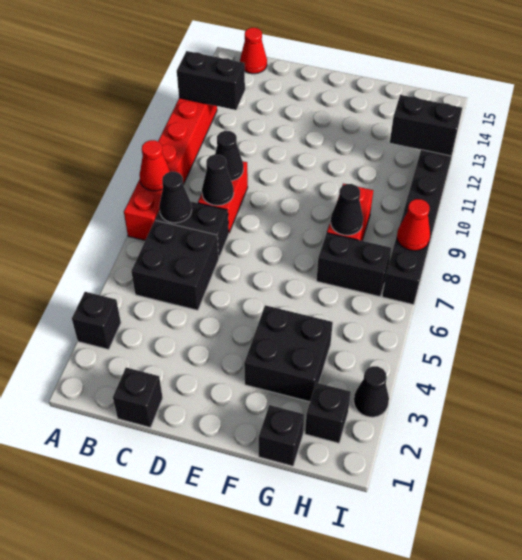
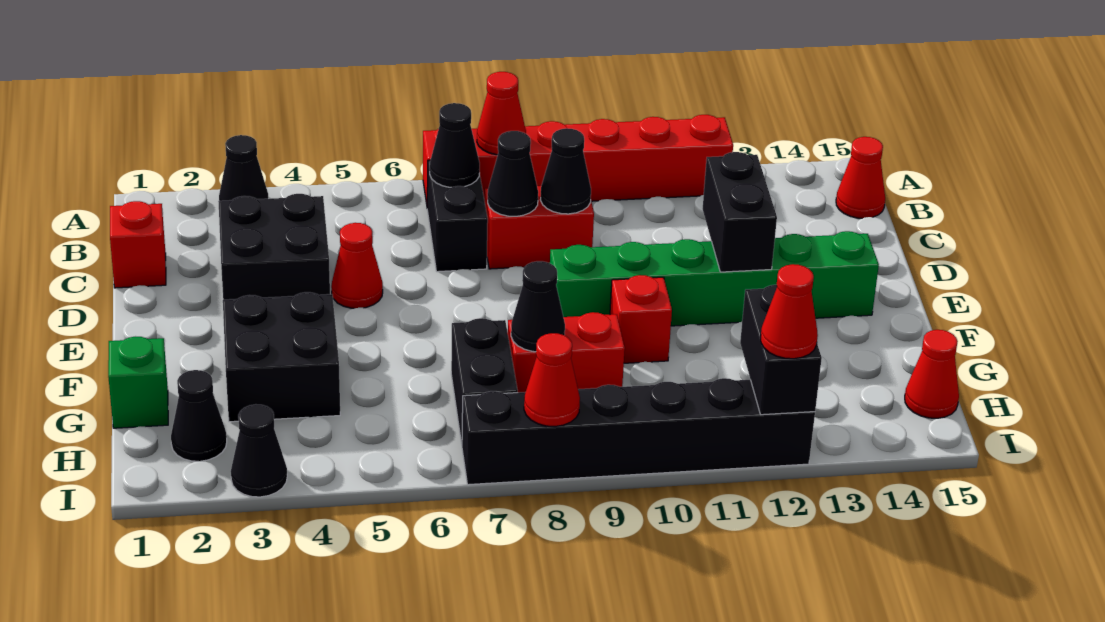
black 1x1 brick [72,292,121,350] -> black 1x1 cone [219,135,269,201]
black 1x2 brick [177,51,245,110] -> black 1x2 brick moved to [703,152,777,272]
black 2x2 brick [131,220,219,310] -> black 2x2 brick moved to [218,194,330,300]
black 1x1 brick [113,368,163,428] -> red 1x1 brick [110,201,166,288]
none -> red 1x1 cone [331,223,383,308]
none -> green 1x6 brick [550,231,879,326]
none -> red 1x1 brick [610,275,672,363]
black 1x1 brick [259,405,304,466] -> green 1x1 brick [108,337,168,428]
black 1x1 brick [305,383,351,443] -> black 1x1 cone [171,370,227,461]
none -> red 1x1 cone [905,330,959,418]
none -> red 1x1 cone [761,264,818,359]

